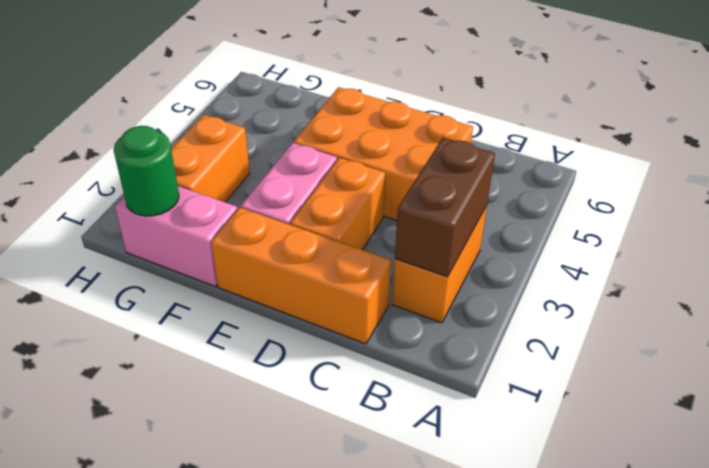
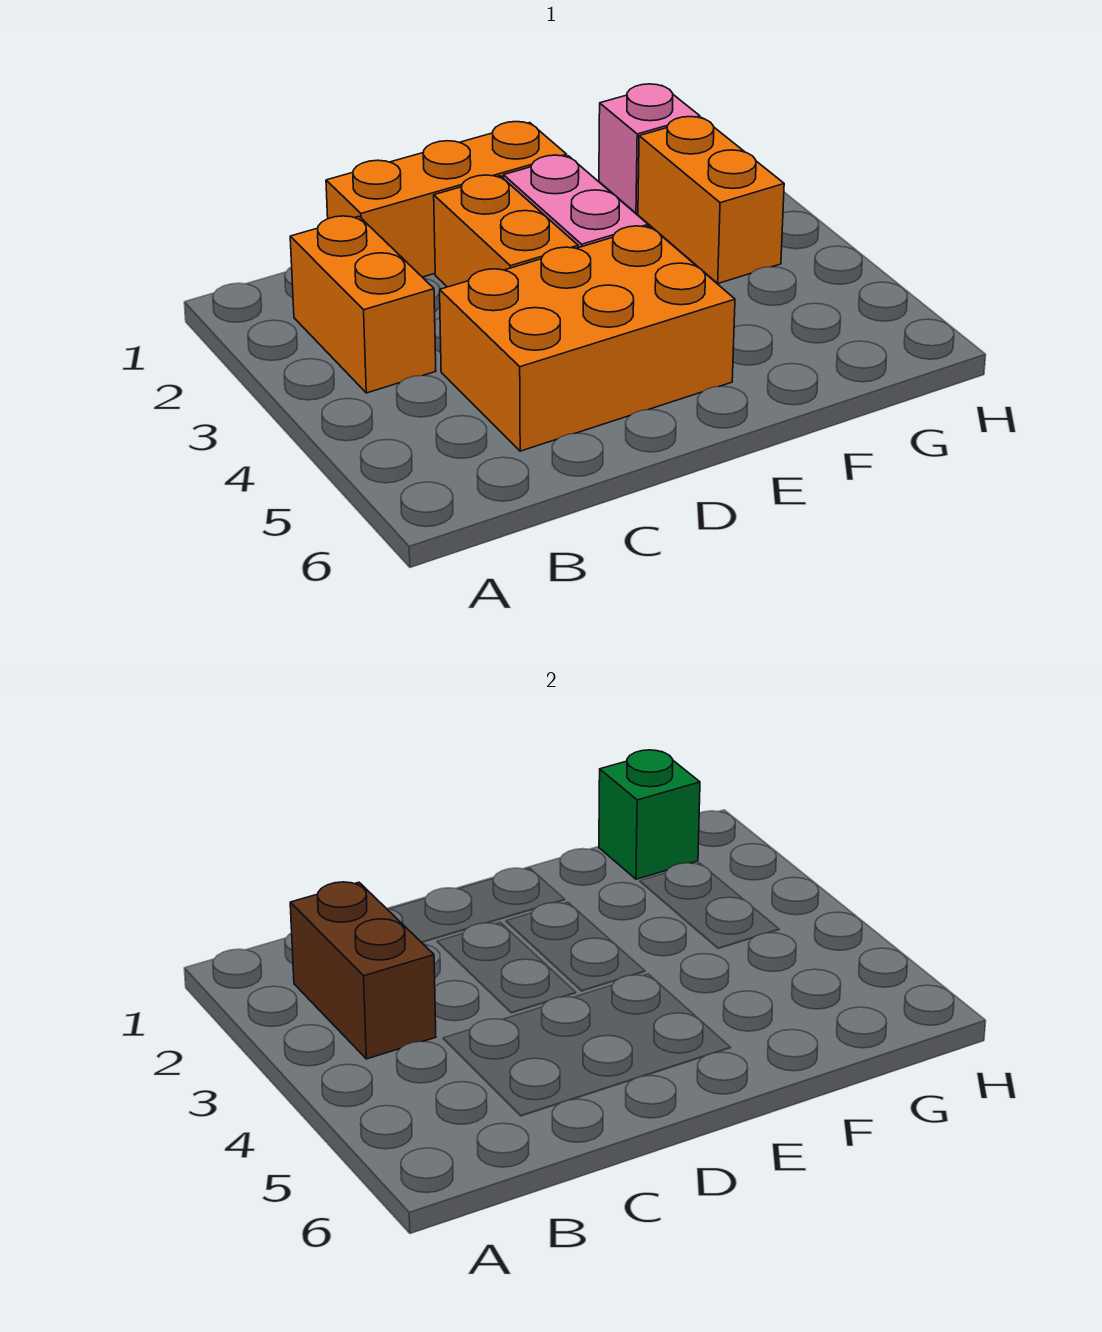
pink 1x2 brick [115,186,237,287] -> pink 1x1 brick [599,84,700,213]
green 1x1 round brick [113,126,179,216] -> green 1x1 brick [599,750,700,879]

